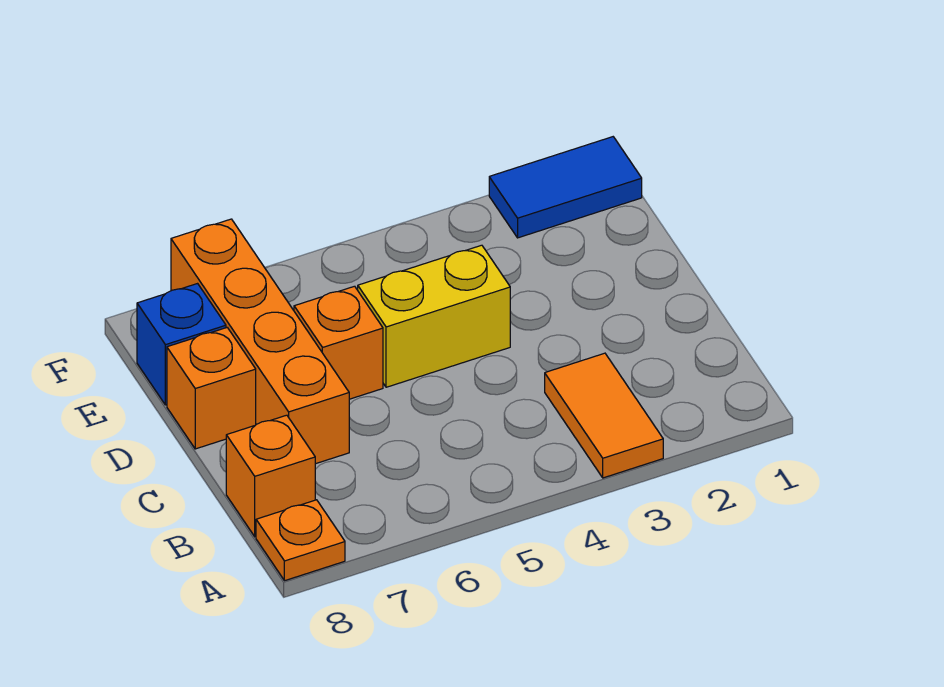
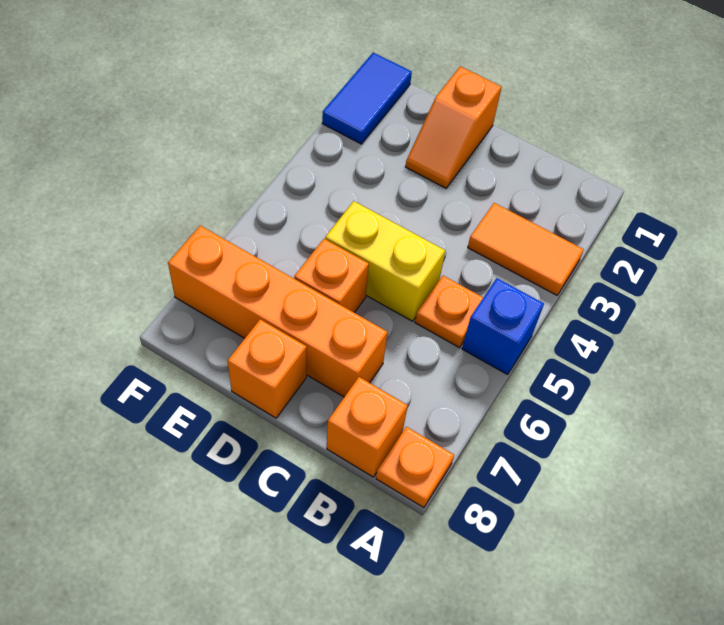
none -> orange 1x1 plate [415,276,483,348]
none -> orange 1x2 slope [406,66,502,188]
yellow 1x2 brick [358,245,510,387] -> yellow 1x2 brick turned to [325,201,445,321]
blue 1x1 brick [137,284,226,405] -> blue 1x1 brick moved to [462,278,544,374]

